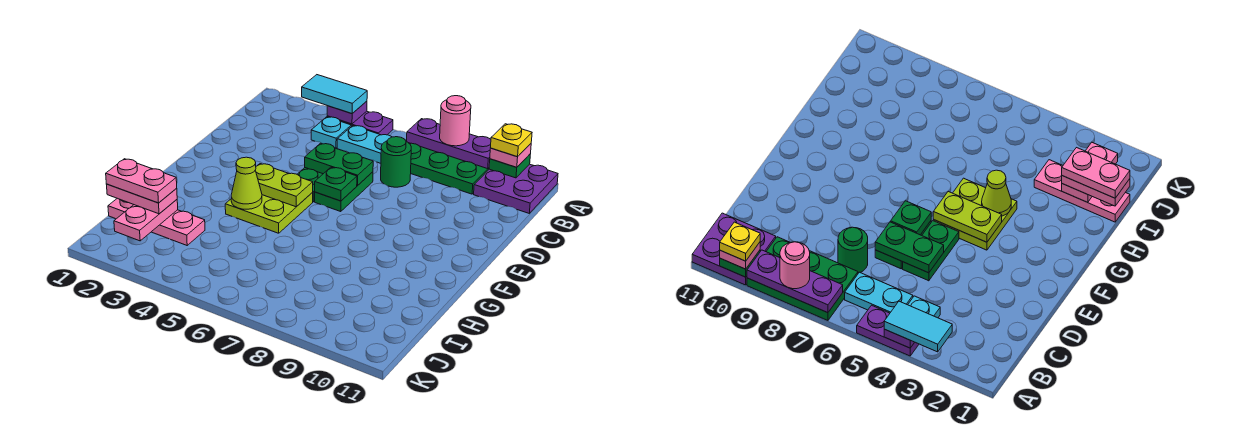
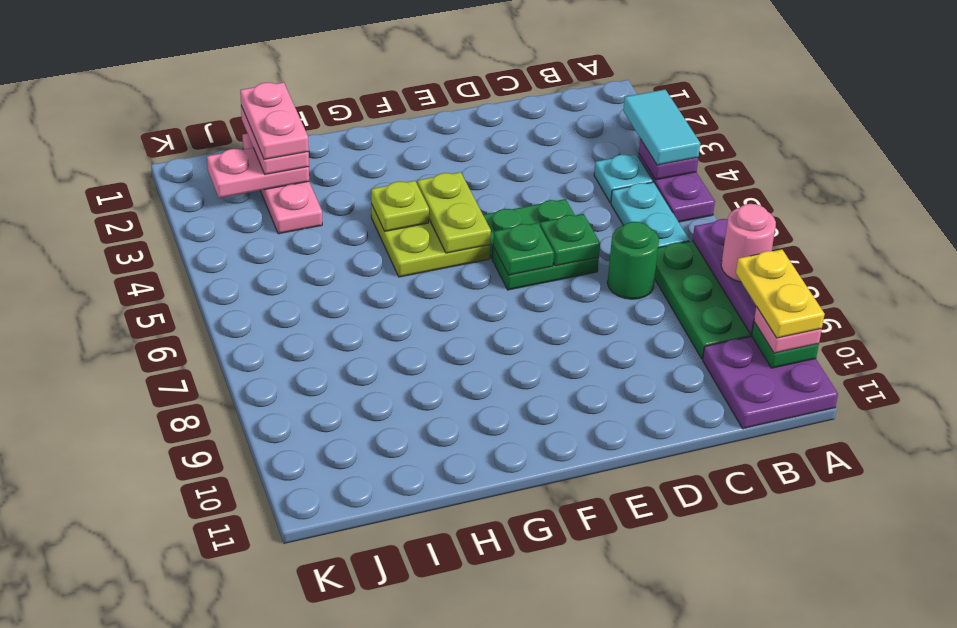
yellow 1x1 plate [490,124,532,157] -> yellow 1x2 plate [736,249,825,338]
green 1x2 plate [305,143,373,186] -> green 1x1 plate [540,214,600,266]
lime 1x1 cone [231,157,262,209] -> lime 1x1 plate [371,181,429,231]

